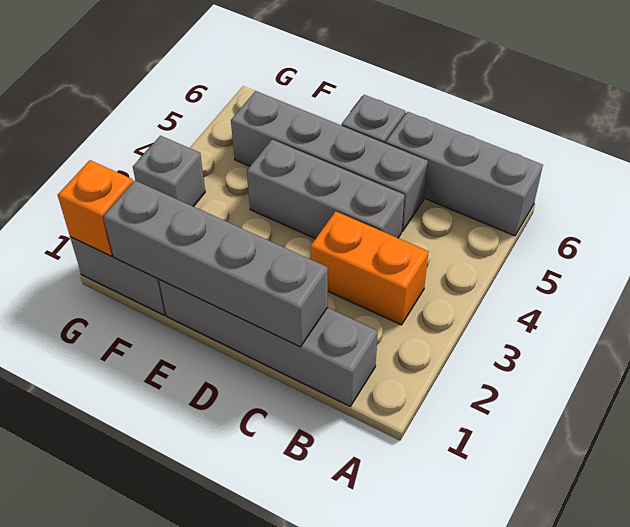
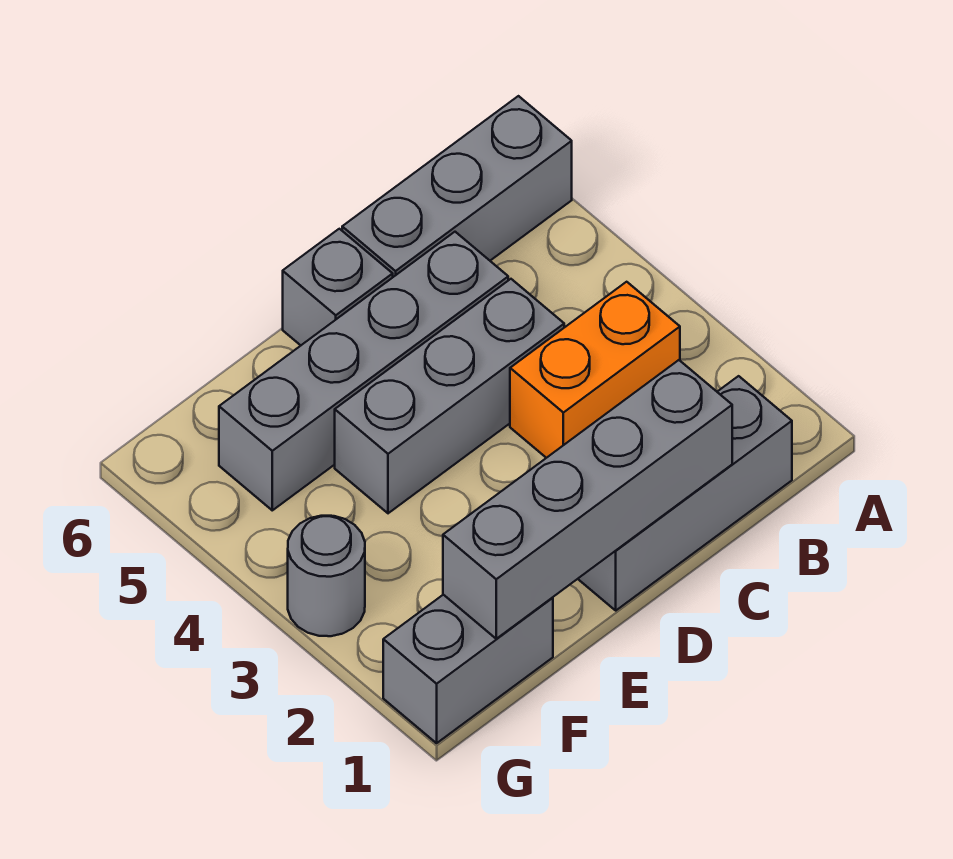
grey 1x4 brick [159,280,378,406] -> grey 1x3 brick [578,376,792,610]
orange 1x1 brick [58,160,133,256] -> none
grey 1x1 brick [133,136,205,207] -> grey 1x1 round brick [288,516,365,636]

